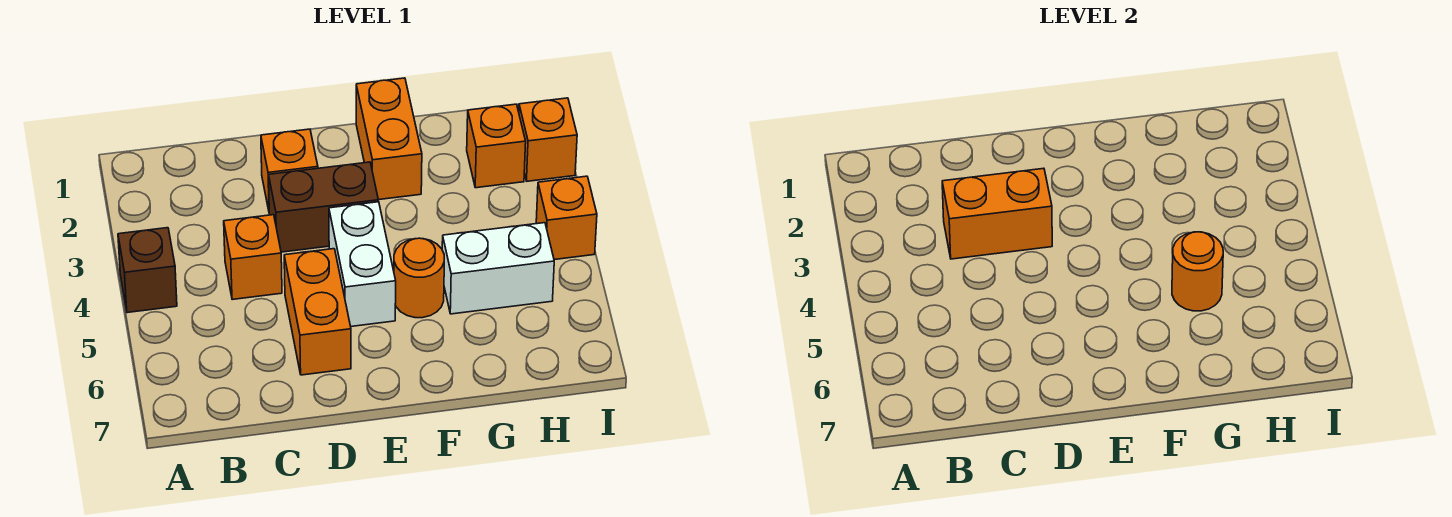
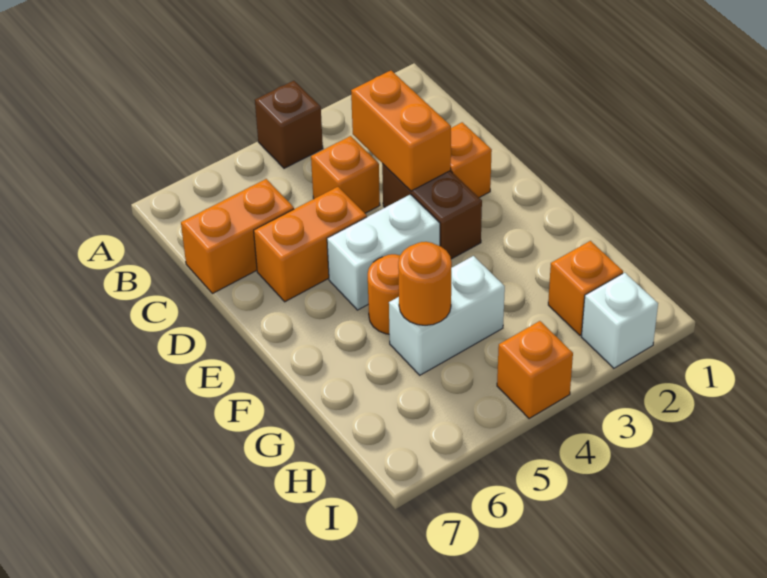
orange 1x2 brick [356,78,422,200] -> orange 1x2 brick moved to [181,179,294,294]
white 1x2 brick [442,223,554,314] -> white 1x2 brick turned to [389,256,505,375]
orange 1x1 brick [519,98,577,181] -> white 1x1 brick [581,273,658,368]

